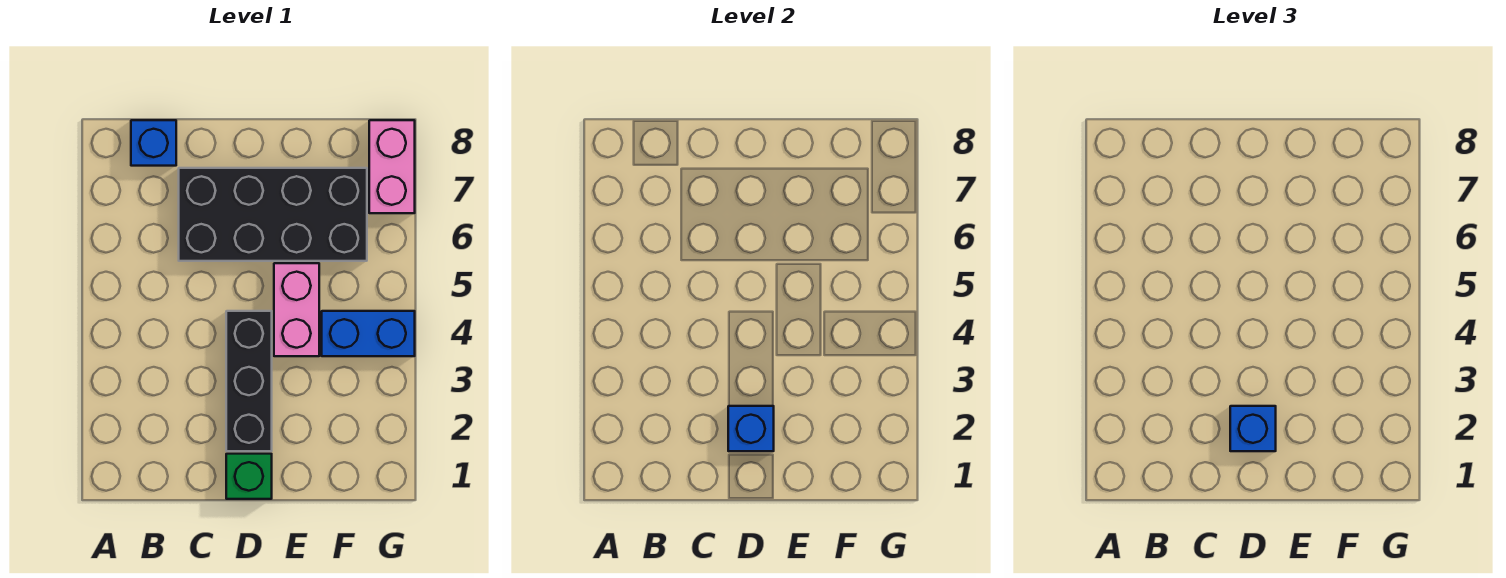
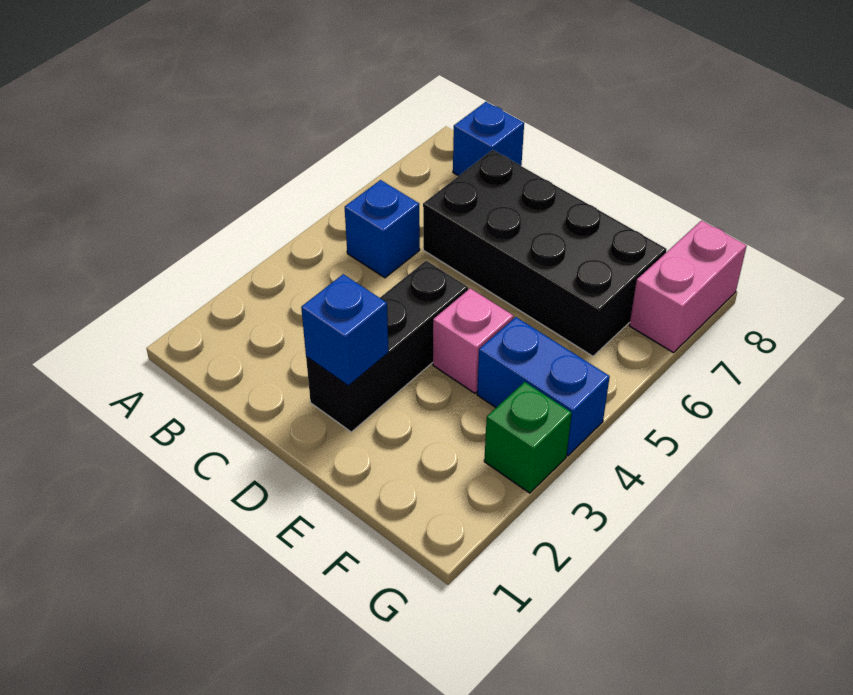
green 1x1 brick [226,454,272,499] -> green 1x1 brick moved to [484,382,572,493]
blue 1x1 brick [1230,406,1276,451] -> blue 1x1 brick moved to [345,180,420,278]
pink 1x2 brick [274,263,319,356] -> pink 1x1 brick [433,288,513,393]

